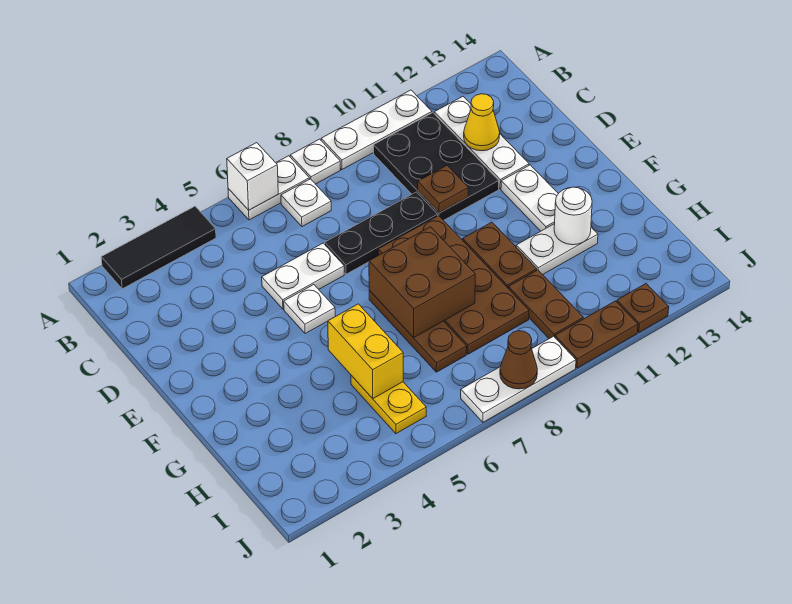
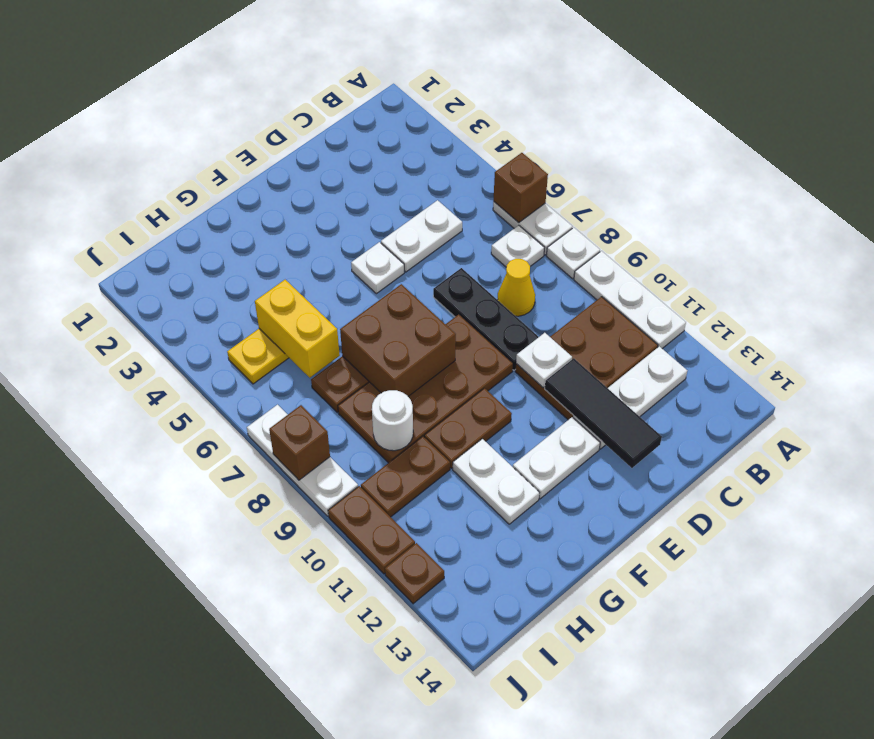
black 1x3 tile [101,206,216,289] -> black 1x3 tile moved to [545,358,662,468]
white 1x1 brick [227,143,278,210] -> brown 1x1 brick [493,153,548,223]
black 2x3 plate [374,113,499,220] -> brown 2x3 plate [515,297,658,420]
yellow 1x1 cone [464,94,500,151] -> yellow 1x1 cone moved to [498,259,535,316]
white 1x2 plate [262,243,344,309] -> white 1x2 plate turned to [381,200,462,272]
brown 1x1 plate [418,165,468,213] -> white 1x1 plate [516,333,572,387]
yellow 1x2 brick [328,304,403,399] -> yellow 1x2 brick turned to [255,280,340,378]
white 1x1 round brick [554,187,592,245] -> white 1x1 round brick moved to [372,390,413,451]
brown 1x1 cone [500,331,537,389] -> brown 1x1 brick [269,405,330,480]

